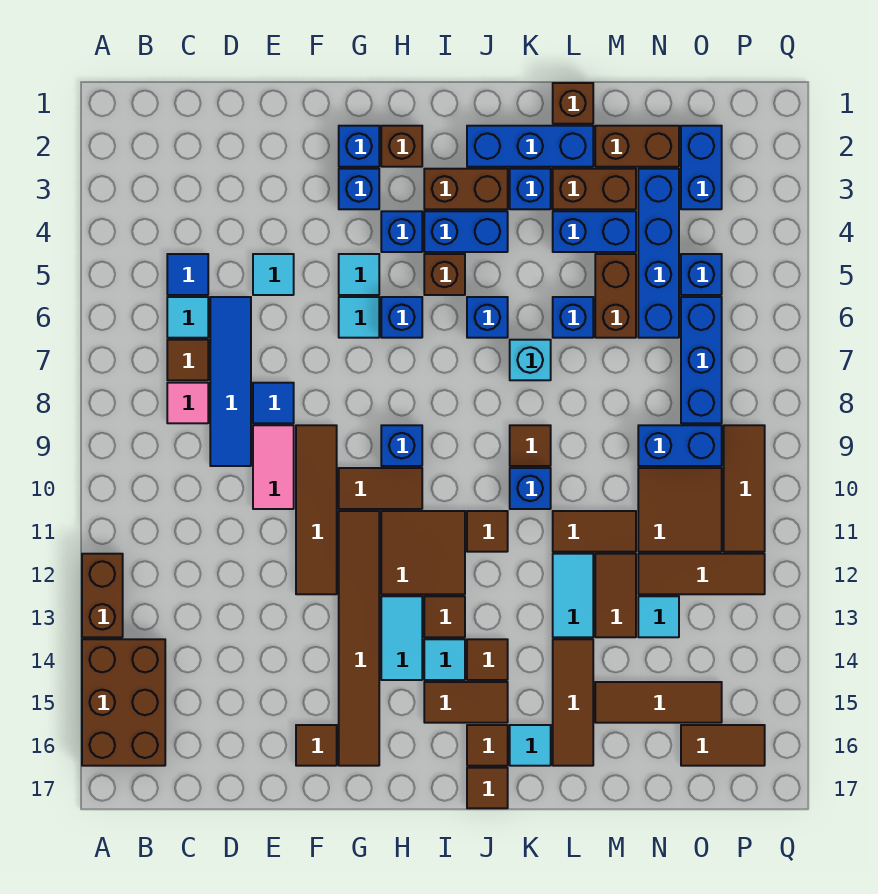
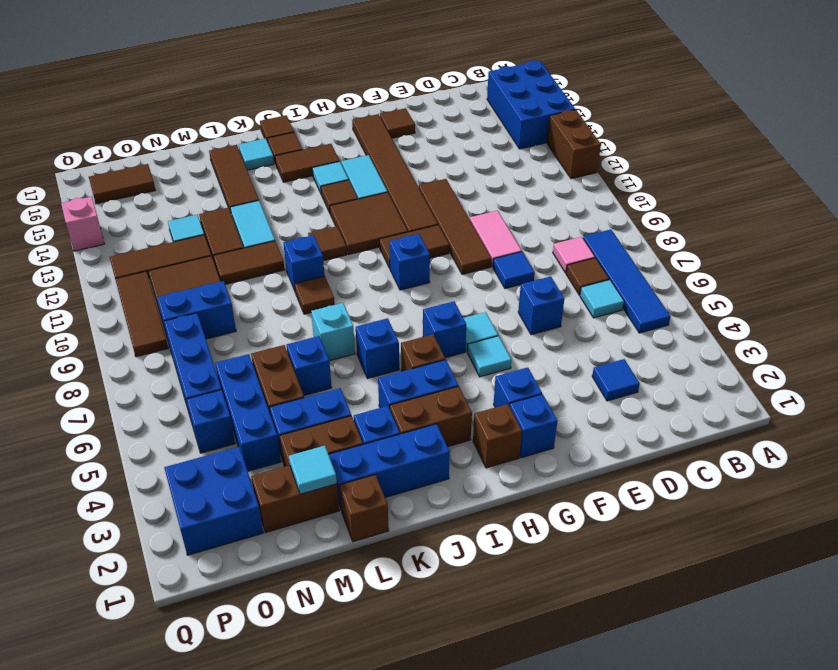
brown 2x3 brick [82,639,165,766] -> blue 2x3 brick [487,61,575,149]
blue 1x1 tile [167,254,208,295] -> blue 1x1 tile moved to [592,359,640,401]
blue 1x4 tile [210,297,251,466] -> blue 1x4 tile moved to [583,229,670,333]
cyan 1x1 tile [253,254,294,295] -> cyan 1x1 tile moved to [289,446,337,494]
blue 1x1 brick [381,211,422,252] -> blue 1x1 brick moved to [518,276,564,335]
brown 1x1 tile [467,639,508,680] -> none
brown 1x3 tile [595,682,722,723] -> none
blue 1x4 brick [638,169,679,338] -> blue 1x3 brick [215,354,281,471]
blue 1x2 brick [681,126,722,209] -> blue 2x2 brick [164,447,263,555]
none -> pink 1x1 brick [61,197,104,251]

